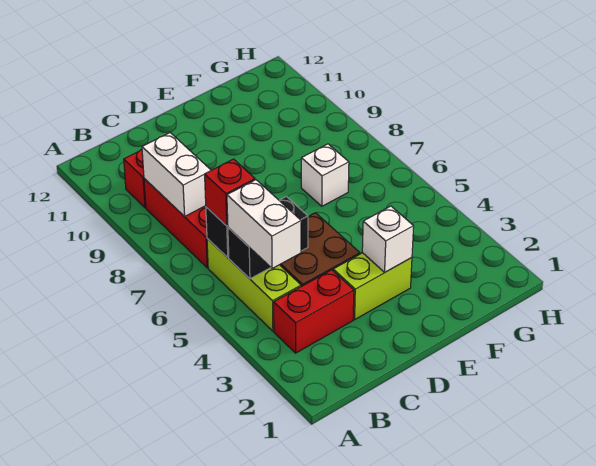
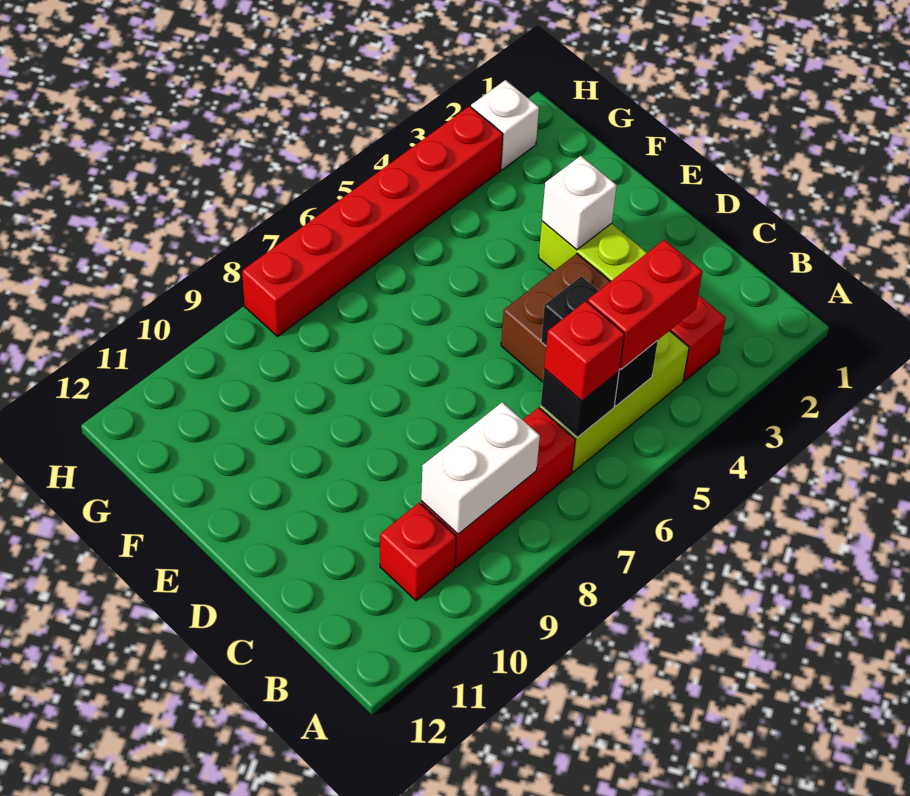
white 1x2 brick [227,180,301,269] -> red 1x2 brick [588,240,703,369]
white 1x1 brick [301,144,349,206] -> white 1x1 brick moved to [471,80,539,170]
none -> red 1x6 brick [242,106,503,336]

